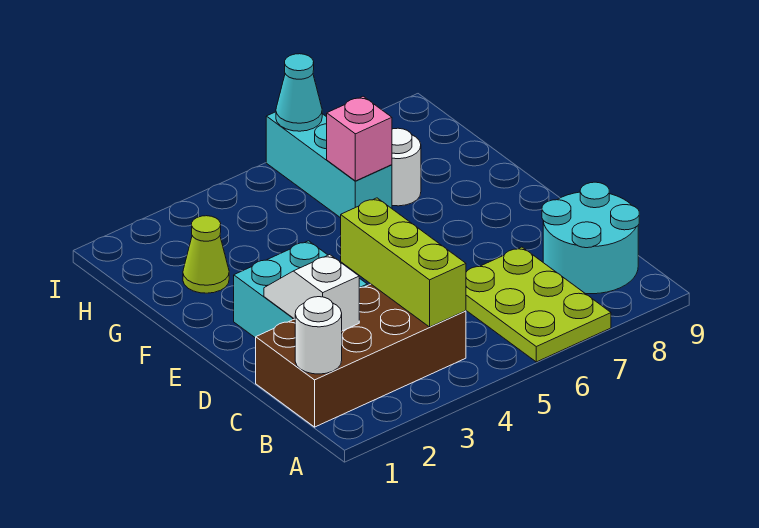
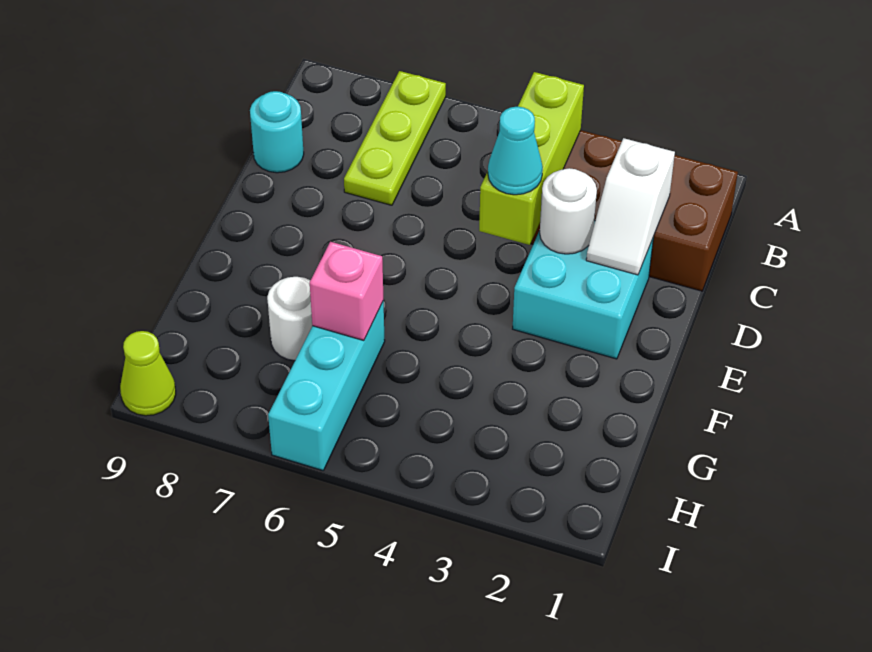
lime 2x3 plate [466,247,611,362] -> lime 1x3 plate [344,71,446,205]
white 1x1 round brick [295,297,342,374] -> white 1x1 round brick moved to [540,168,597,254]
cyan 2x2 round brick [542,182,639,294] -> cyan 1x1 round brick [250,91,304,173]
lime 1x1 cone [183,216,229,293] -> lime 1x1 cone moved to [120,331,176,416]
cyan 1x1 cone [276,54,322,131] -> cyan 1x1 cone moved to [488,107,543,195]

